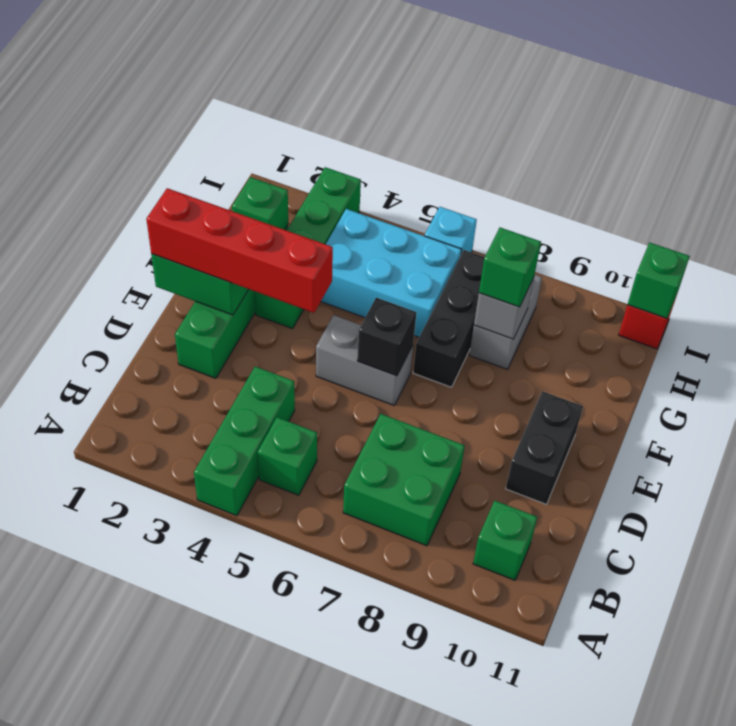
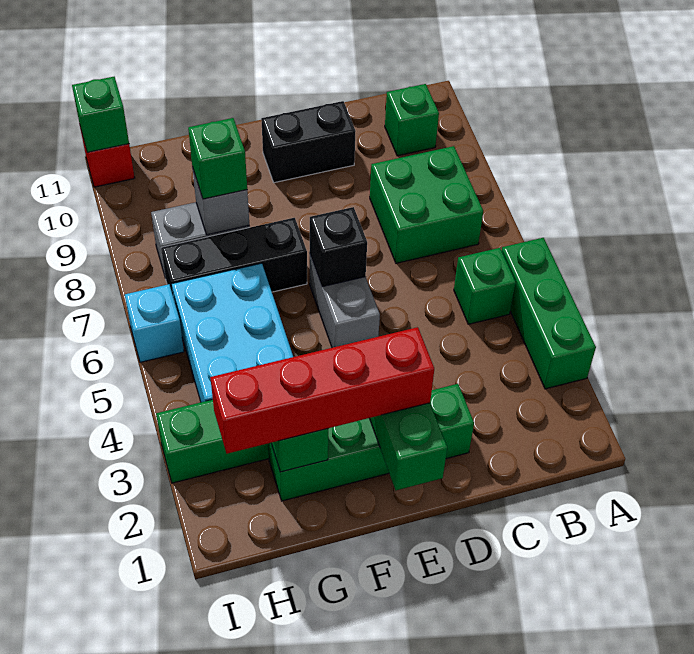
green 1x3 brick [194,367,295,516] -> green 1x3 brick turned to [502,238,596,389]
red 1x4 brick [146,188,333,313] -> red 1x4 brick turned to [210,327,434,454]

